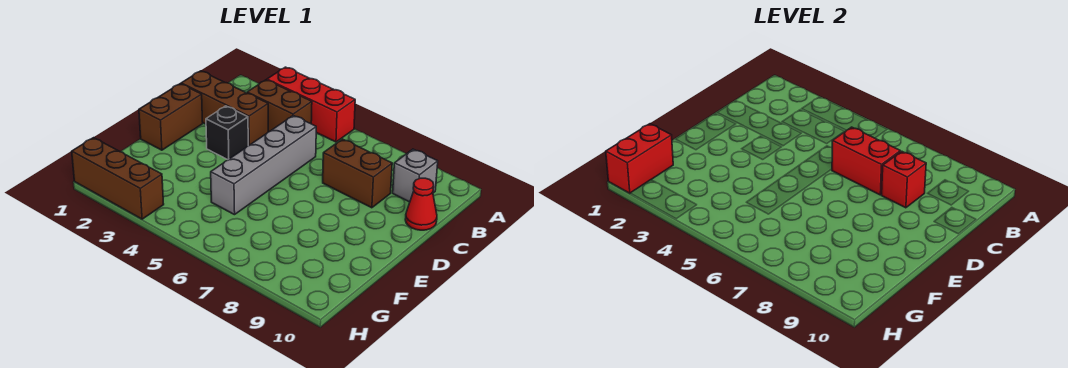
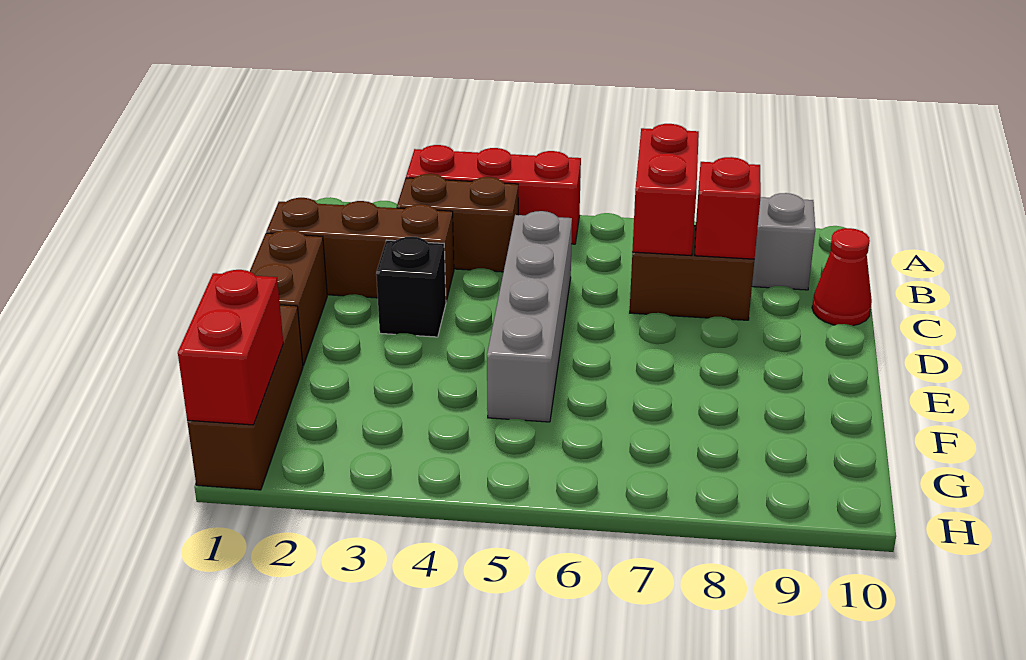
red 1x2 brick [832,127,900,195] -> red 1x2 brick turned to [632,124,699,255]
brown 1x3 brick [72,138,164,219] -> brown 1x3 brick turned to [187,305,303,490]

